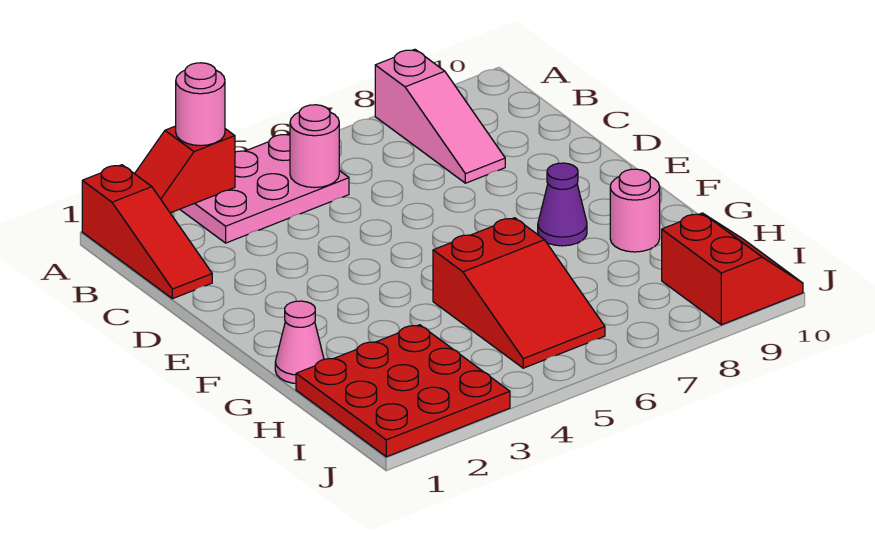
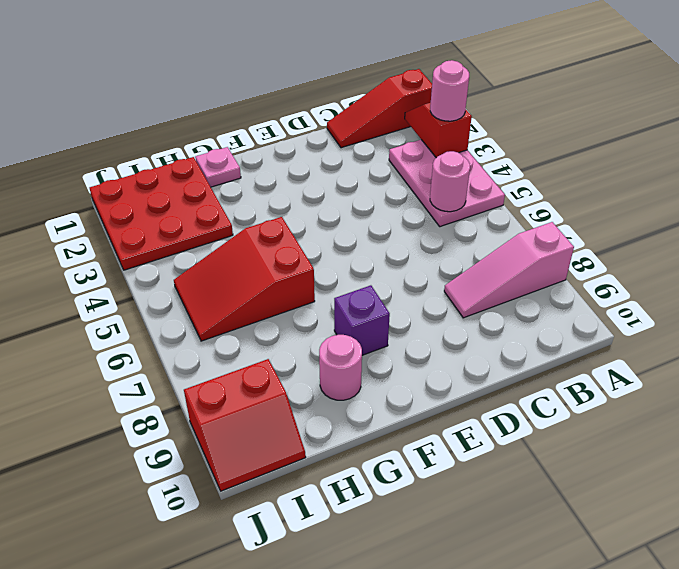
purple 1x1 cone [538,163,587,246] -> purple 1x1 brick [334,285,390,355]
pink 1x1 cone [275,301,324,383] -> pink 1x1 plate [195,147,241,187]

